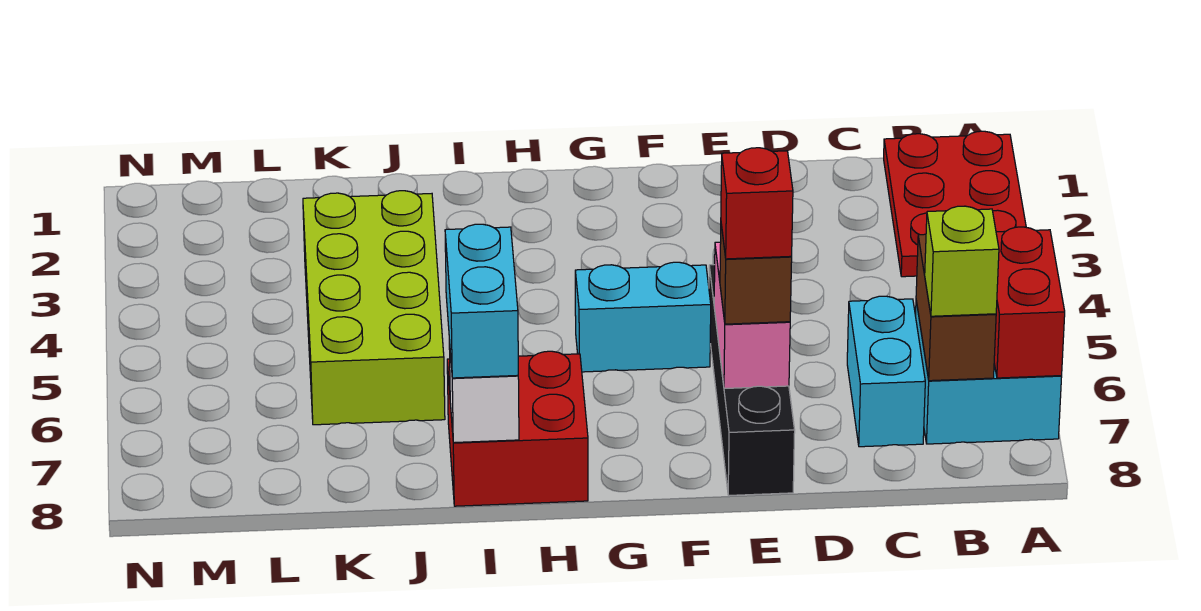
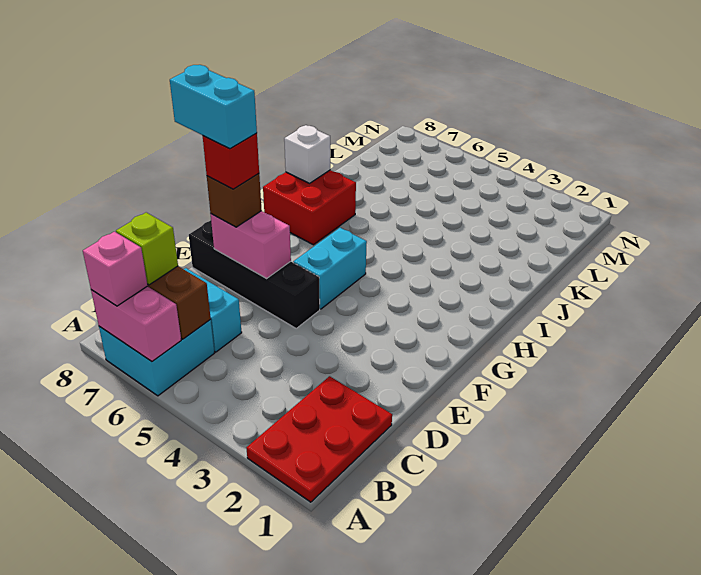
red 2x3 plate [884,131,1026,277] -> red 2x3 plate turned to [246,376,392,502]
red 1x2 brick [994,227,1065,378] -> pink 1x2 brick [91,286,181,361]
none -> pink 1x1 brick [83,232,148,306]
cyan 1x2 brick [445,224,518,378] -> cyan 1x2 brick moved to [170,65,257,149]
lime 2x4 brick [303,191,445,425] -> none

